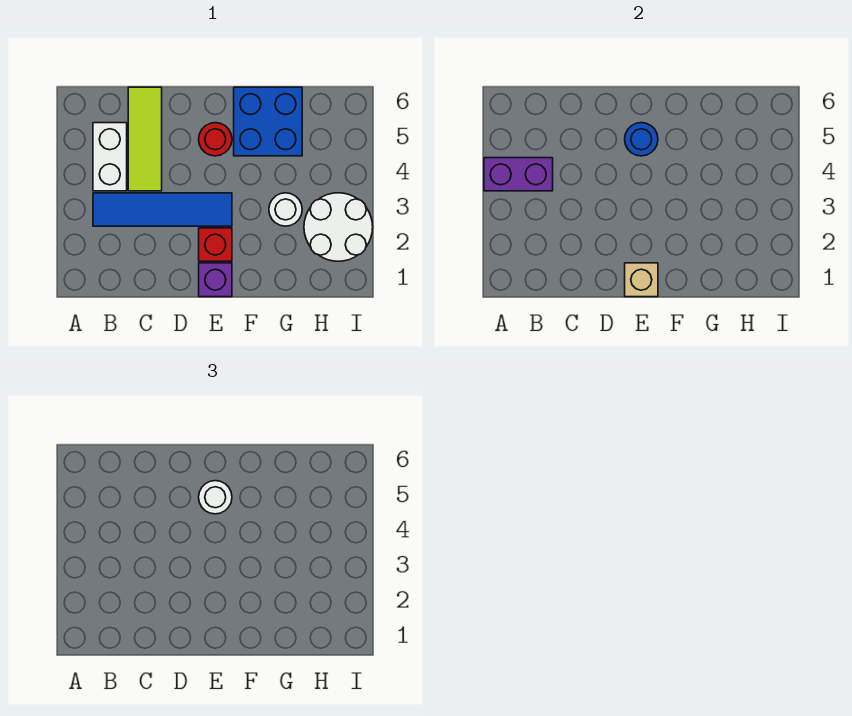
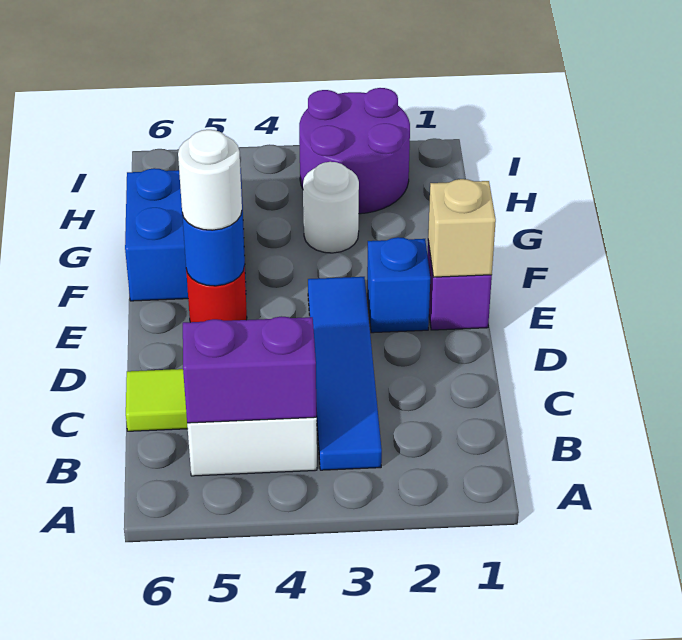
purple 1x2 brick [484,158,553,191] -> purple 1x2 brick turned to [183,316,316,423]
red 1x1 brick [199,228,232,261] -> blue 1x1 brick [367,237,430,333]
white 2x2 round brick [304,193,373,261] -> purple 2x2 round brick [299,88,410,214]

